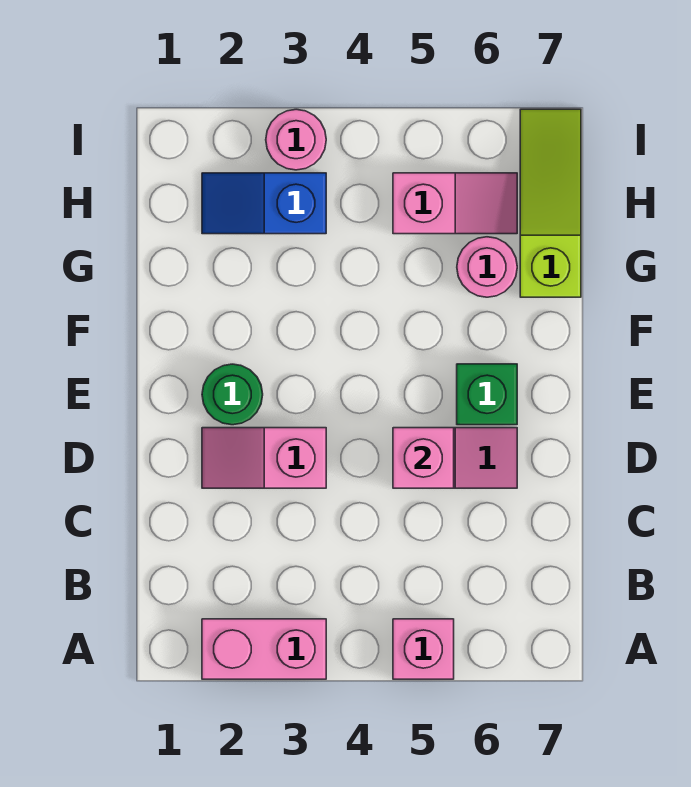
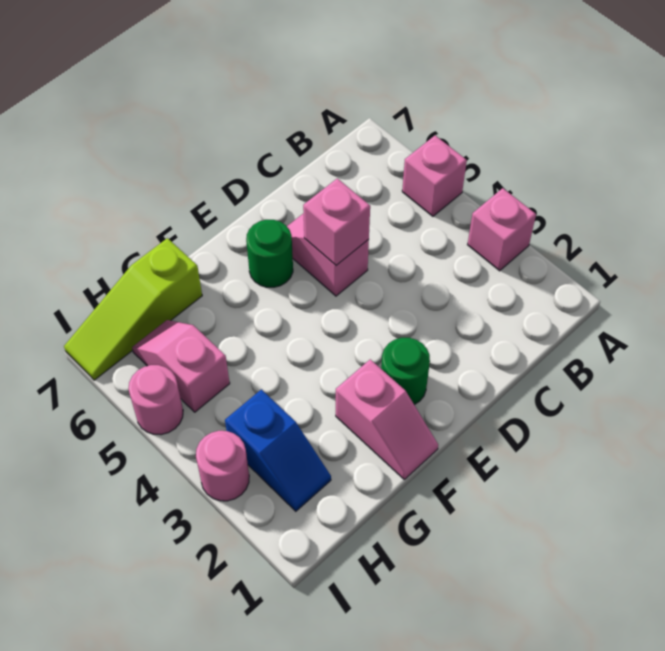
pink 1x2 brick [202,619,326,679] -> pink 1x1 brick [468,188,536,271]
pink 1x2 slope [202,428,326,488] -> pink 1x2 slope moved to [336,359,438,479]
green 1x1 brick [457,364,517,425] -> green 1x1 round brick [246,220,293,287]
pink 1x1 round brick [457,237,517,297] -> pink 1x1 round brick moved to [129,365,183,435]

